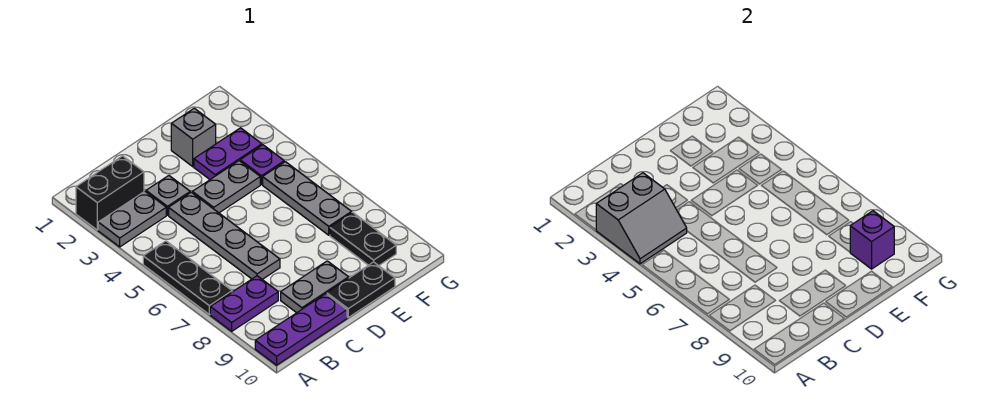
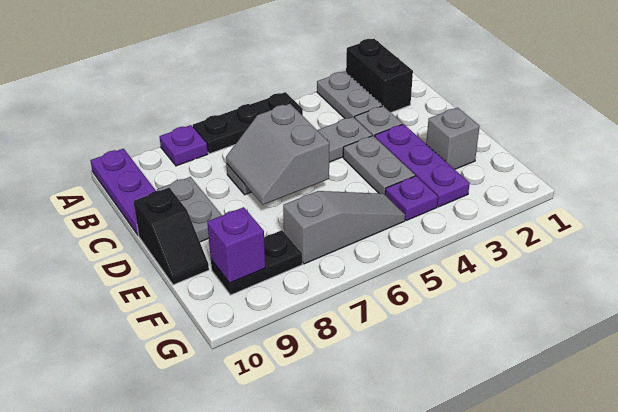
grey 2x2 slope [596,173,687,264] -> grey 2x2 slope moved to [226,104,329,205]
purple 1x2 plate [210,276,278,331] -> purple 1x1 plate [160,125,208,166]
black 1x2 plate [327,262,395,317] -> black 1x2 slope [133,188,209,285]
purple 1x2 plate [194,128,262,179] -> purple 1x3 plate [375,124,470,207]
grey 1x3 plate [263,162,352,235] -> grey 1x3 slope [283,191,405,264]

